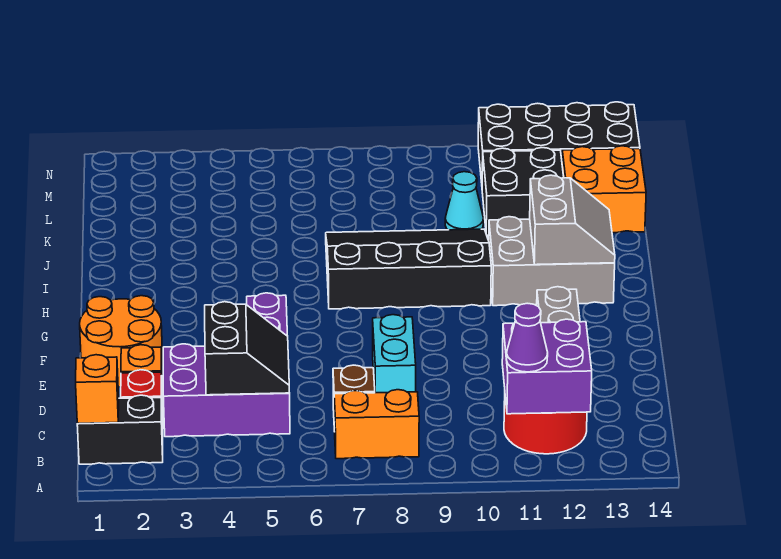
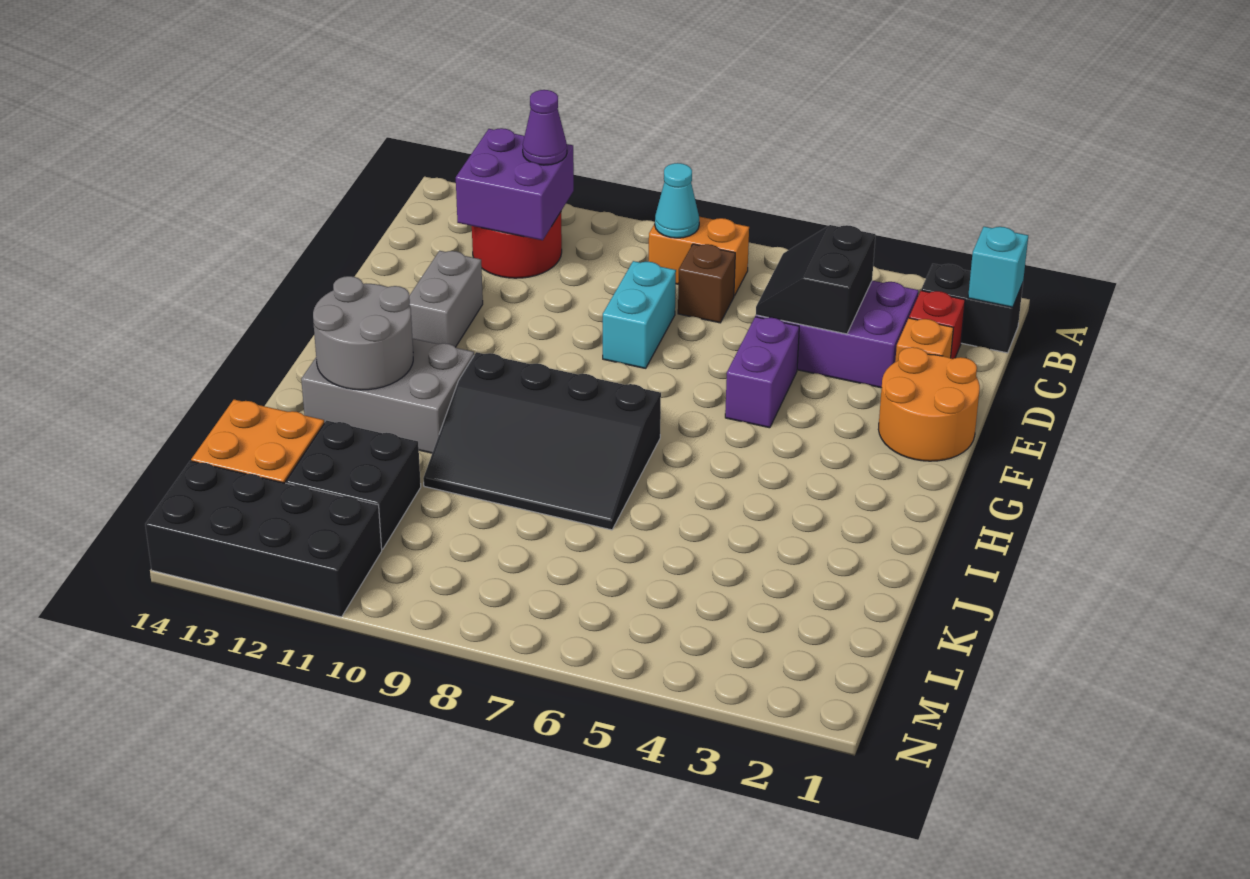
orange 1x1 brick [76,355,119,423] -> cyan 1x1 brick [968,227,1028,307]
grey 2x2 slope [530,175,615,265] -> grey 2x2 round brick [313,276,413,390]
cyan 1x1 cone [445,172,483,230] -> cyan 1x1 cone moved to [655,163,699,238]

